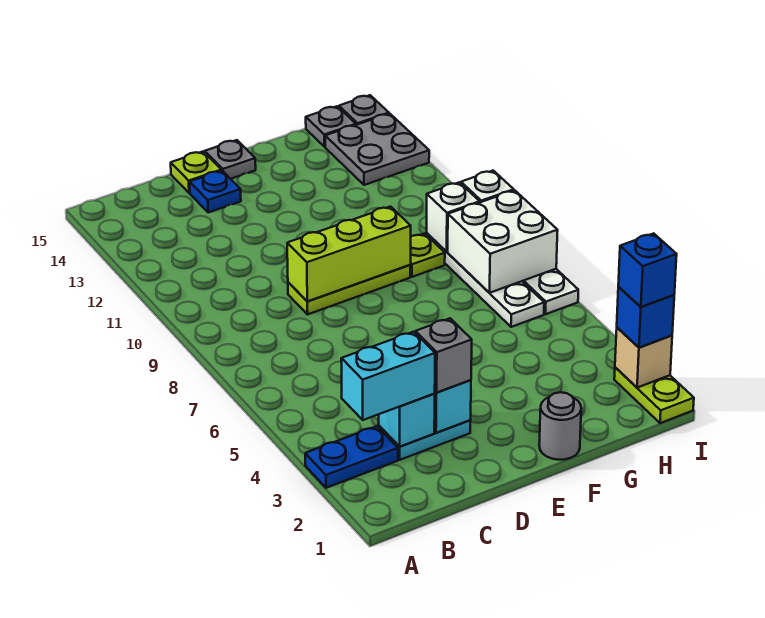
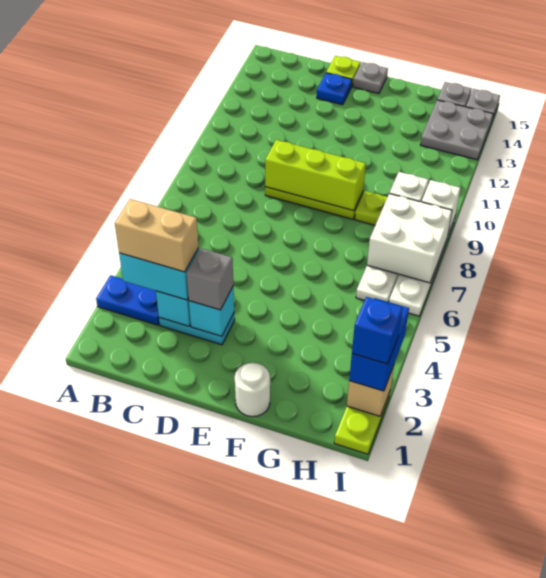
none -> tan 1x2 brick [115,199,199,272]
grey 1x1 round brick [539,392,581,460] -> white 1x1 round brick [235,363,270,417]
blue 1x1 brick [617,287,674,348] -> blue 1x2 brick [349,298,409,391]

